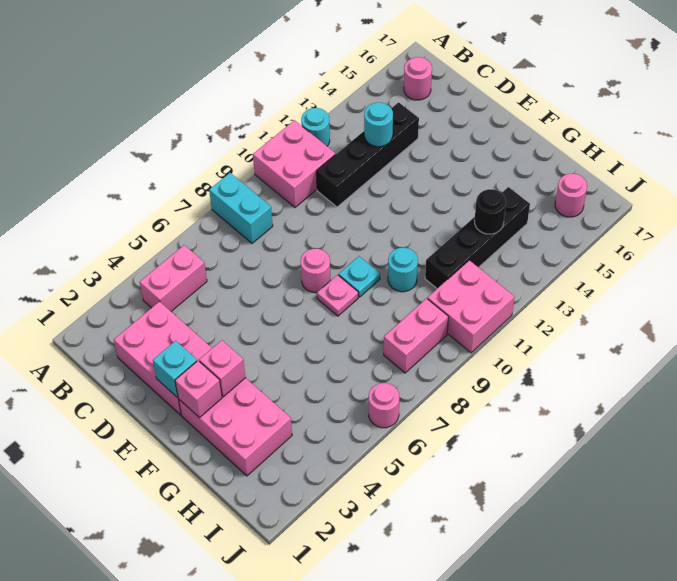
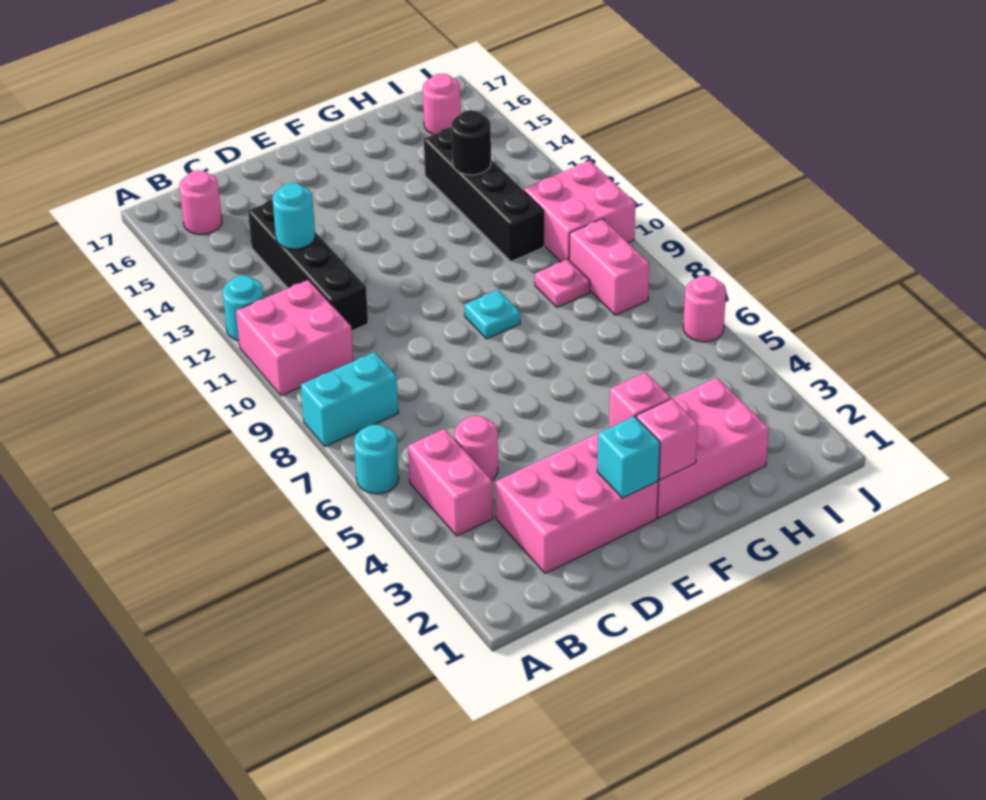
pink 1x1 round brick [301,249,330,293] -> pink 1x1 round brick moved to [455,416,498,480]
pink 1x1 plate [317,275,358,316] -> pink 1x1 plate moved to [535,259,590,307]
cyan 1x1 round brick [388,248,418,292] -> cyan 1x1 round brick moved to [354,424,399,494]

